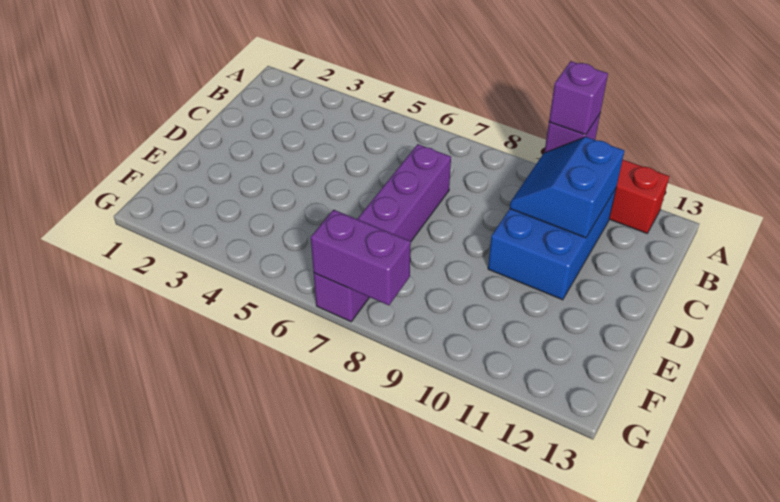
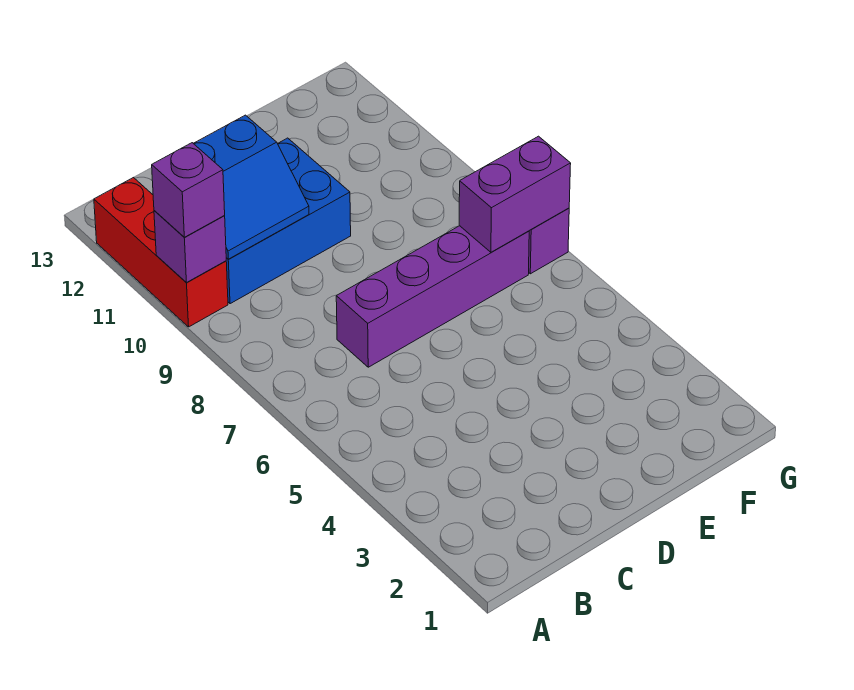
purple 1x2 brick [311,210,411,305] -> purple 1x2 brick turned to [459,136,571,252]

